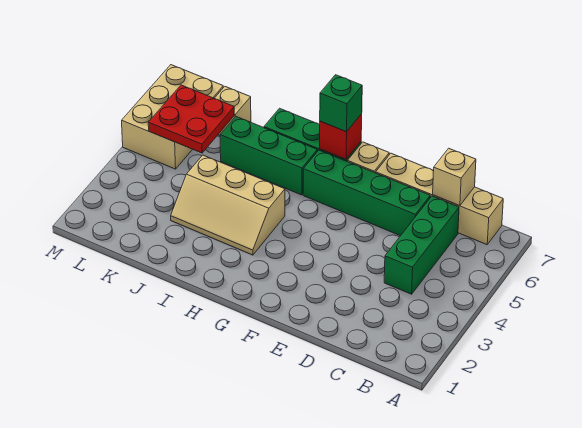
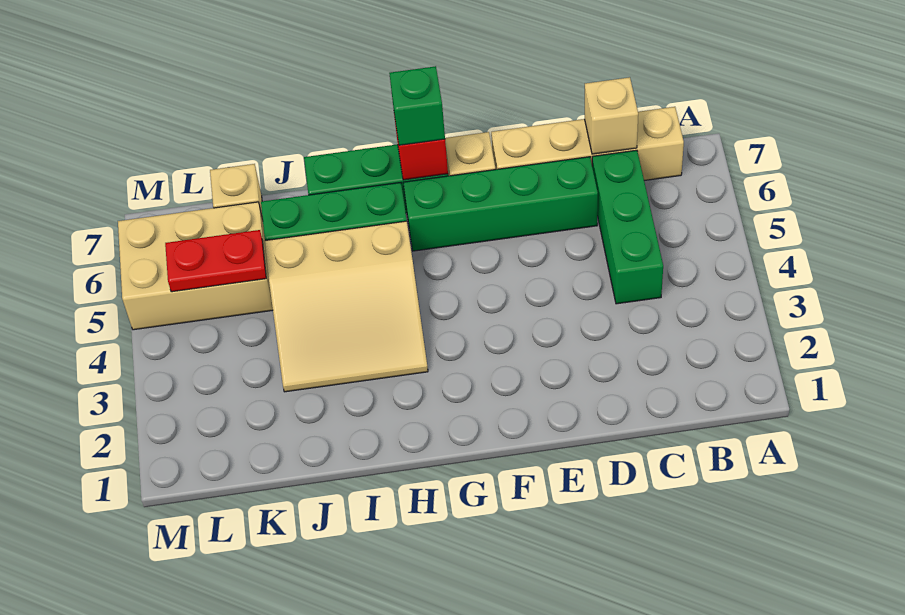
tan 2x3 slope [171,155,285,255] -> tan 3x3 slope [265,221,428,392]
red 2x2 plate [148,85,234,153] -> red 1x2 plate [165,230,266,292]
tan 2x3 brick [122,65,223,169] -> tan 2x3 brick turned to [118,202,273,330]

